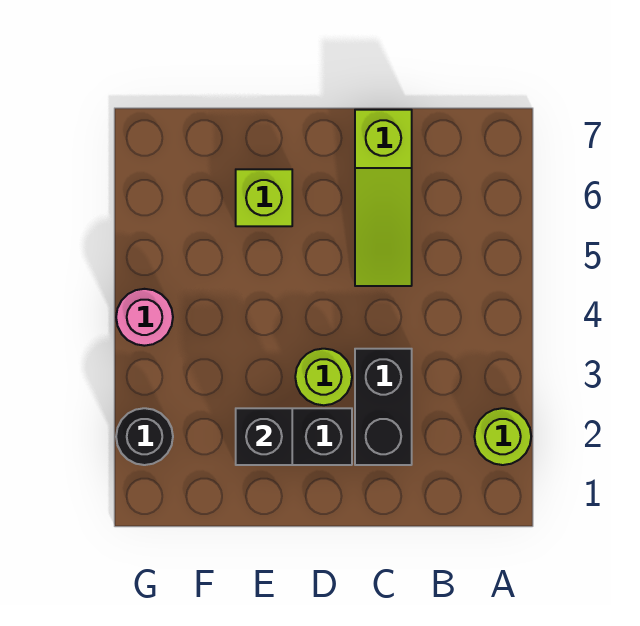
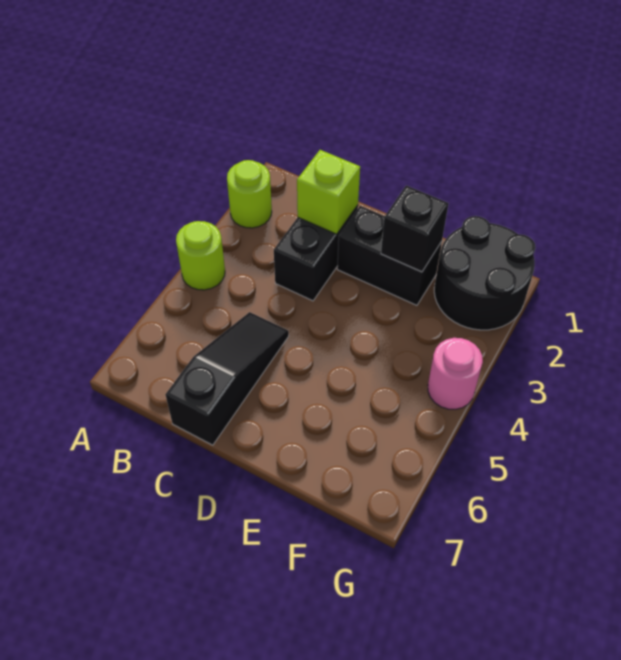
lime 1x3 slope [355,110,412,286] -> black 1x3 slope [165,312,289,445]
lime 1x1 round brick [295,349,352,405] -> lime 1x1 round brick moved to [176,221,225,290]
lime 1x1 brick [236,169,292,226] -> lime 1x1 brick moved to [297,150,360,234]
black 1x1 round brick [116,408,173,465] -> black 2x2 round brick [434,216,536,330]

